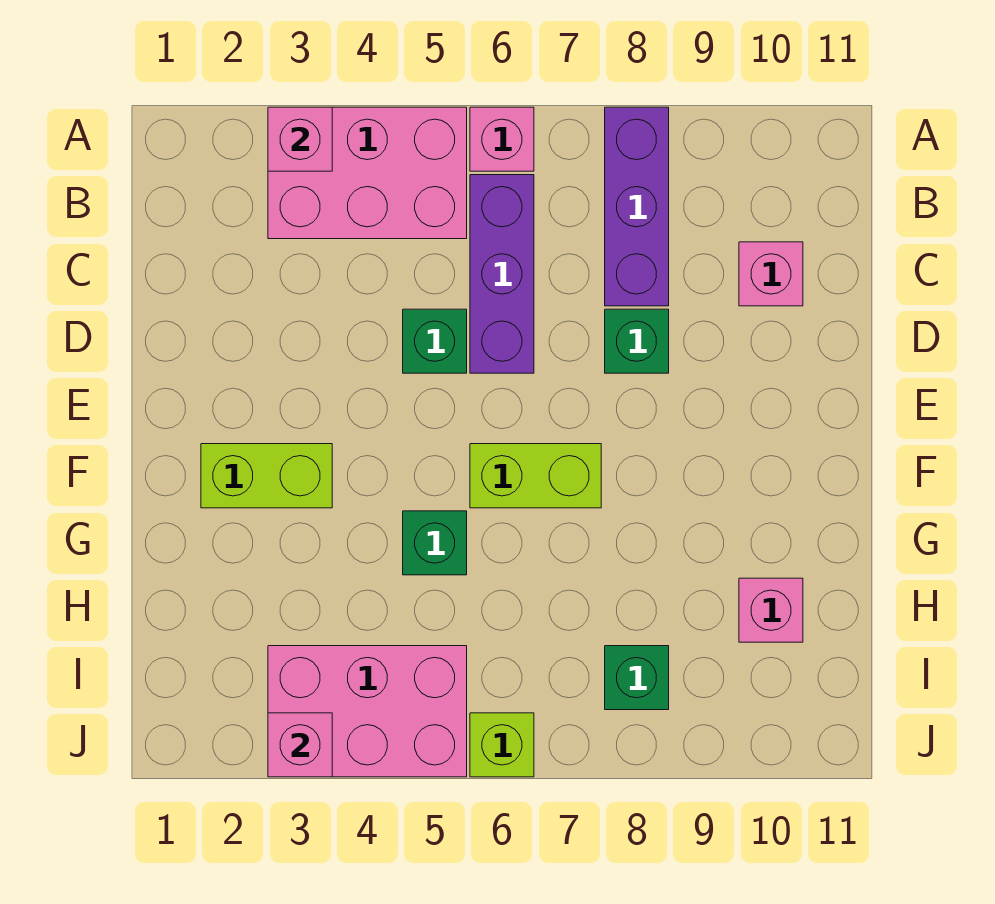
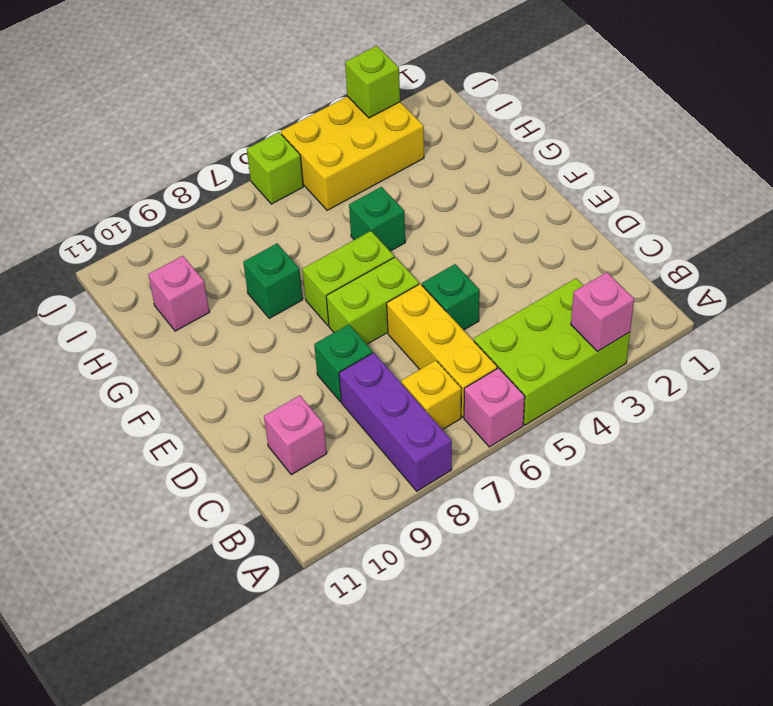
pink 2x3 brick [268,107,467,239] -> lime 2x3 brick [474,278,630,425]
purple 1x3 brick [470,175,534,373] -> yellow 1x3 brick [387,284,497,417]
none -> yellow 1x1 brick [401,360,461,430]
lime 1x2 brick [201,444,332,508] -> lime 1x2 brick moved to [326,257,419,344]
pink 2x3 brick [268,646,467,777] -> yellow 2x3 brick [281,96,424,210]
green 1x1 brick [605,646,669,710] -> green 1x1 brick moved to [243,243,303,318]
pink 1x1 brick [268,713,332,777] -> lime 1x1 brick [345,46,400,118]

